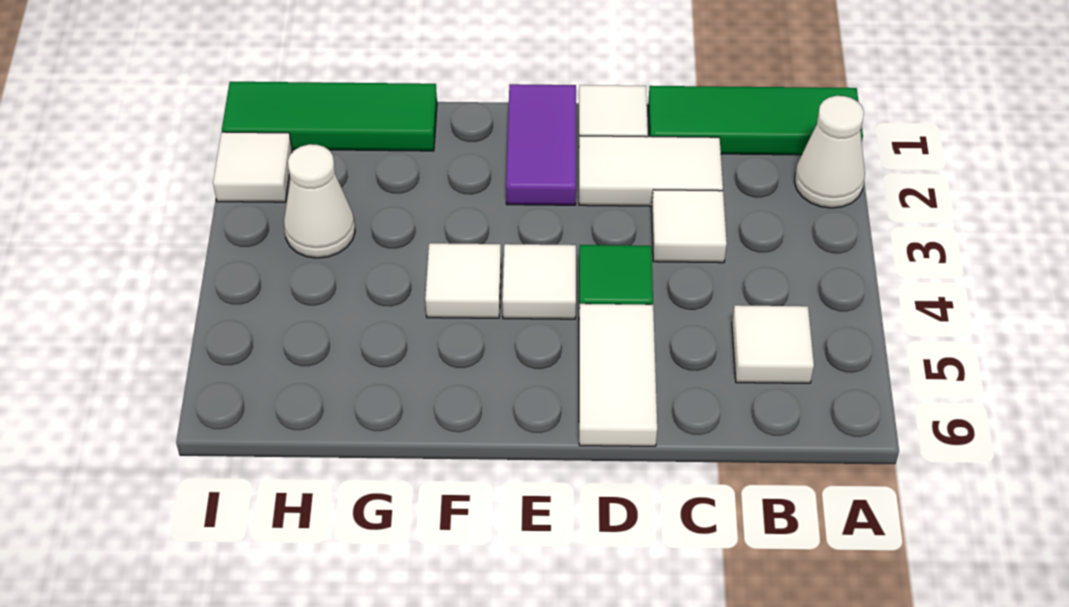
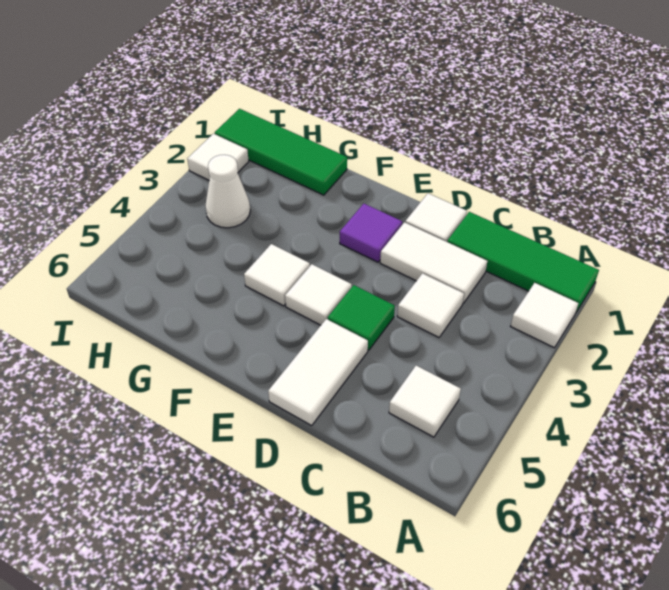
white 1x1 cone [795,96,865,208] -> white 1x1 tile [511,283,578,348]
purple 1x2 tile [506,84,576,205] -> purple 1x1 tile [340,204,402,262]

